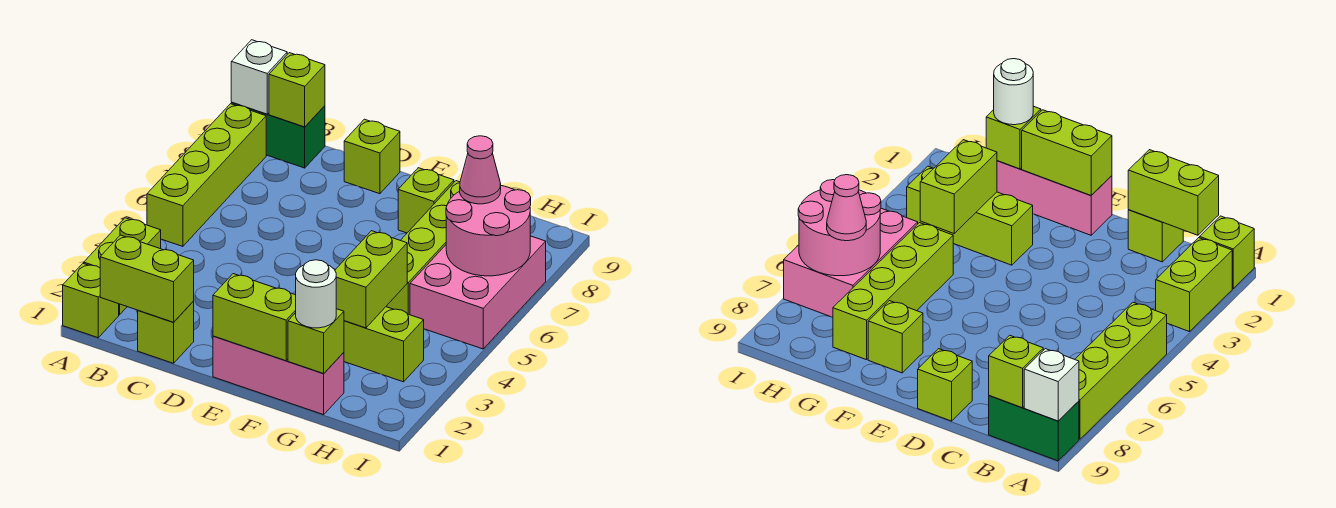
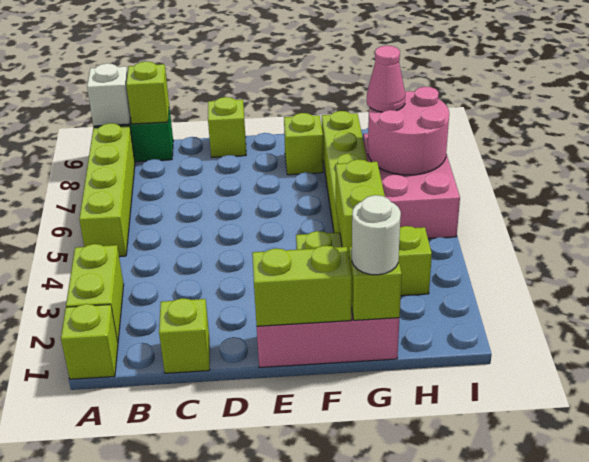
lime 1x2 brick [100,235,194,322] -> none

